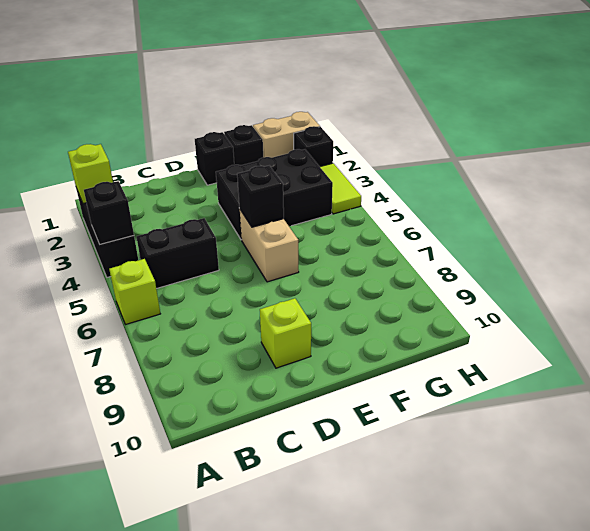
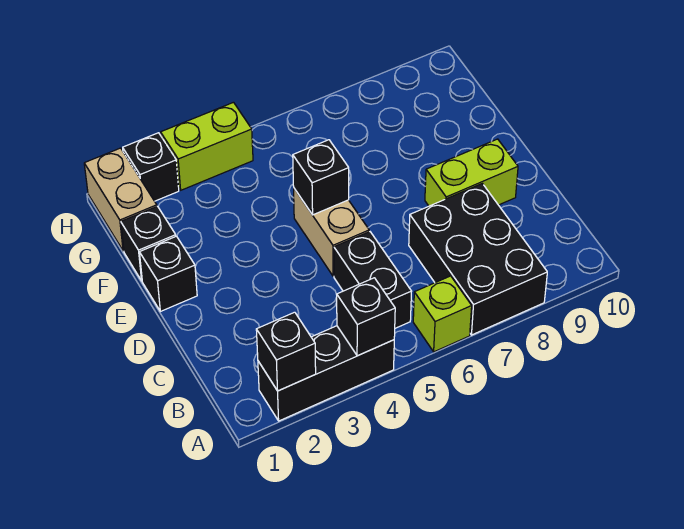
lime 1x1 brick [68,144,113,204] -> black 1x1 brick [256,312,316,391]
lime 1x1 brick [260,298,311,368] -> lime 1x2 brick [425,139,518,206]
black 2x3 brick [216,149,333,240] -> black 2x3 brick moved to [409,184,547,335]
tan 1x2 brick [240,210,299,282] -> tan 1x2 brick turned to [294,189,369,276]
lime 1x2 tile [320,163,361,214] -> lime 1x2 brick [161,102,253,190]

